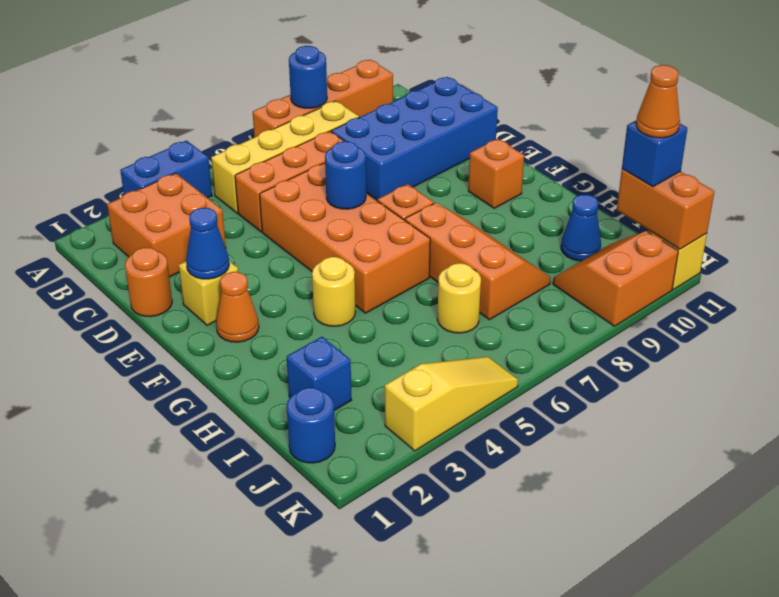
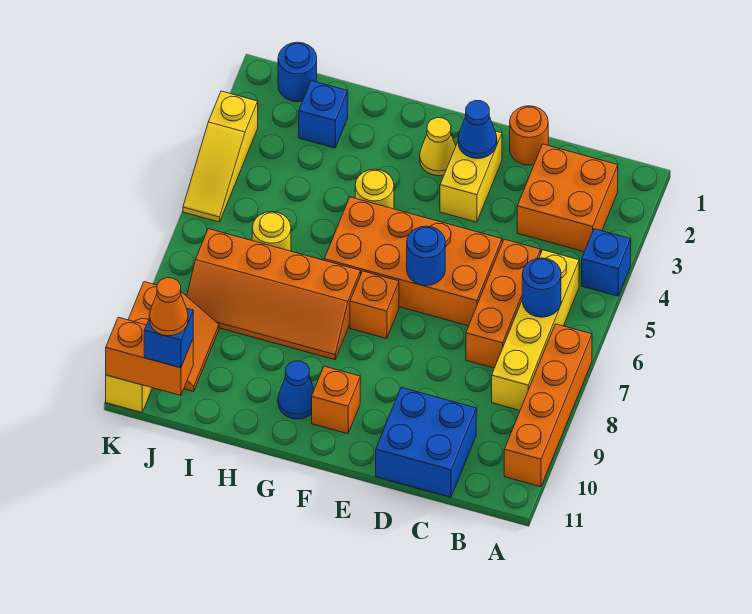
blue 1x2 brick [120,141,212,198] -> blue 1x1 brick [582,229,631,296]
blue 1x1 round brick [289,46,327,108] -> blue 1x1 round brick moved to [522,258,561,317]
blue 2x4 brick [331,77,498,200] -> blue 2x2 brick [376,387,476,497]
yellow 1x1 brick [179,261,238,325] -> yellow 1x2 brick [440,131,502,222]
orange 1x1 cone [216,272,259,342] -> yellow 1x1 cone [420,118,456,176]
orange 2x3 slope [405,203,551,320] -> orange 2x4 slope [187,229,361,360]
blue 1x1 cone [561,194,601,261] -> blue 1x1 cone moved to [278,361,314,419]

